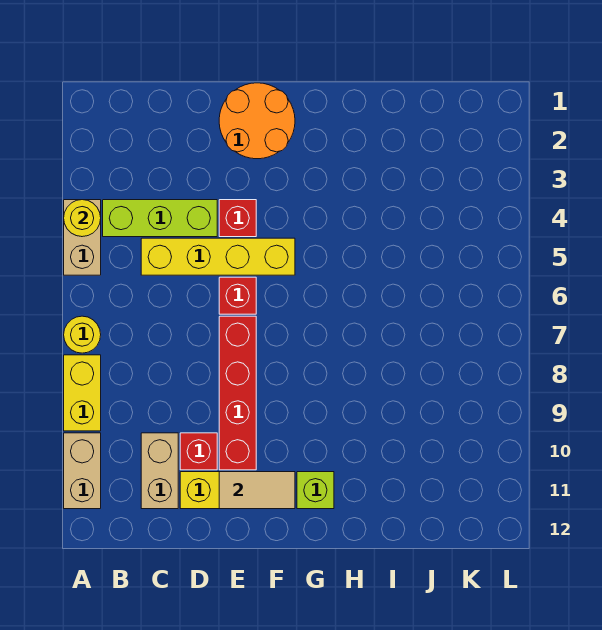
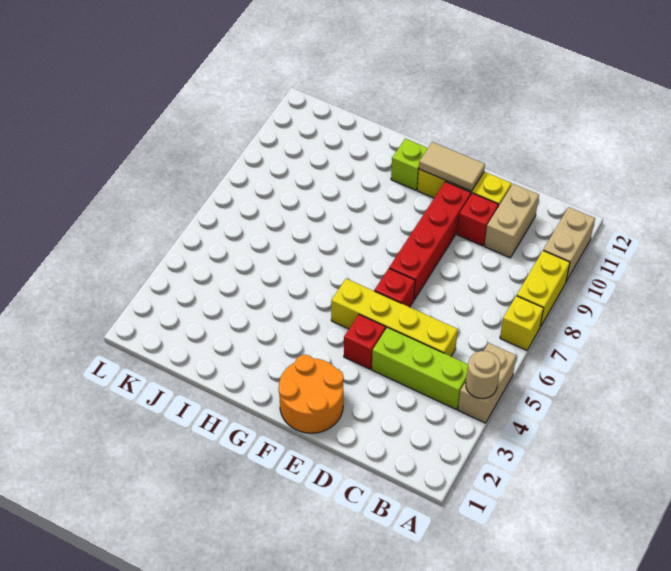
yellow 1x1 round brick [64,200,101,237] -> tan 1x1 round brick [466,351,500,399]
yellow 1x1 round brick [64,316,101,353] -> yellow 1x1 brick [500,296,544,350]

